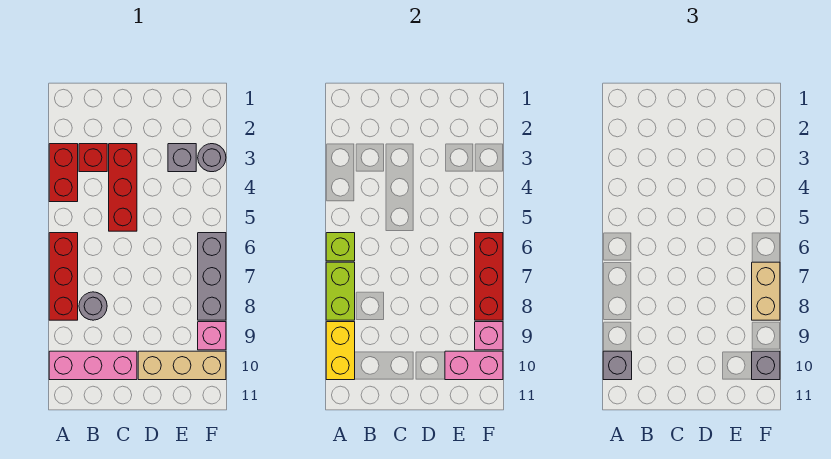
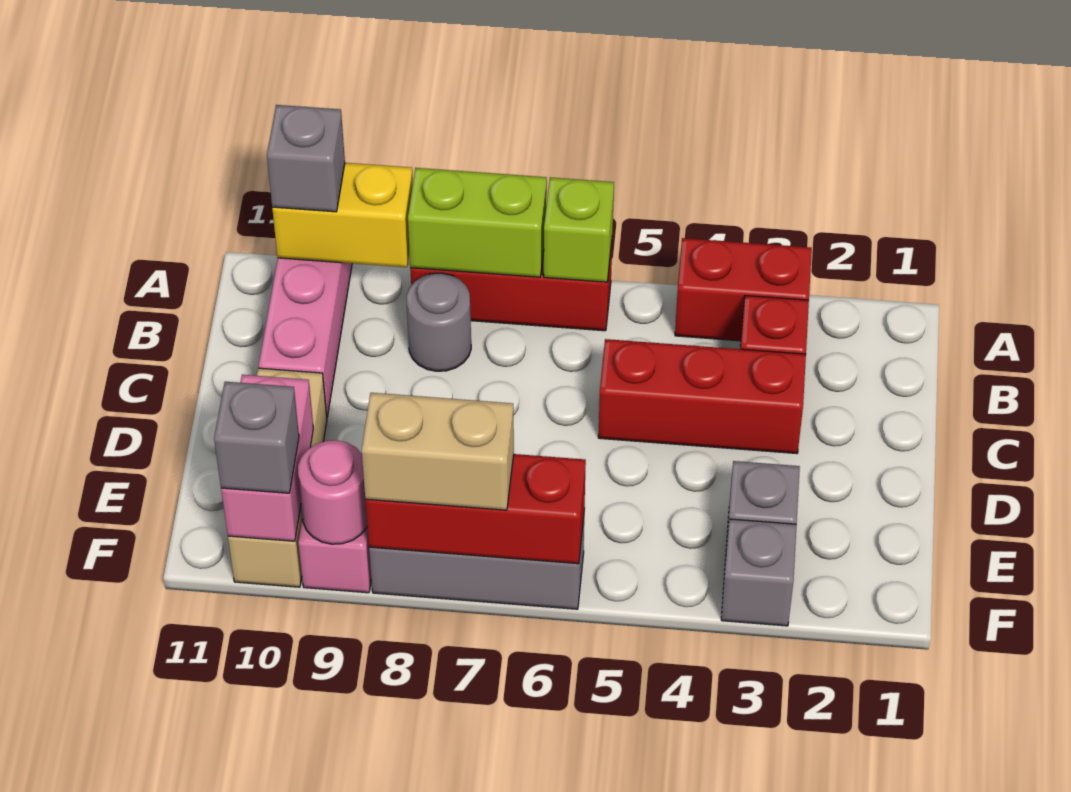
grey 1x1 round brick [198,144,226,172] -> grey 1x1 brick [721,519,797,626]
pink 1x1 brick [475,322,503,350] -> pink 1x1 round brick [298,440,367,544]

